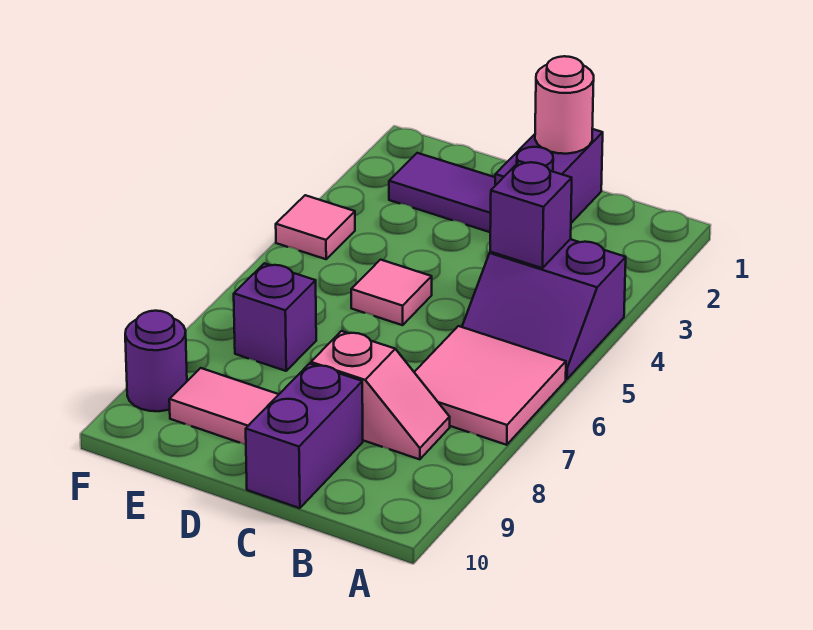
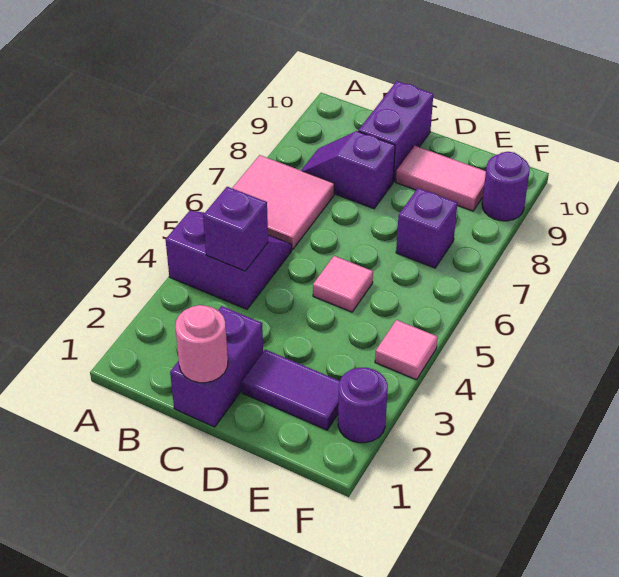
pink 1x2 slope [311,331,450,459] -> purple 1x2 slope [301,131,395,209]
none -> purple 1x1 round brick [338,368,388,443]

